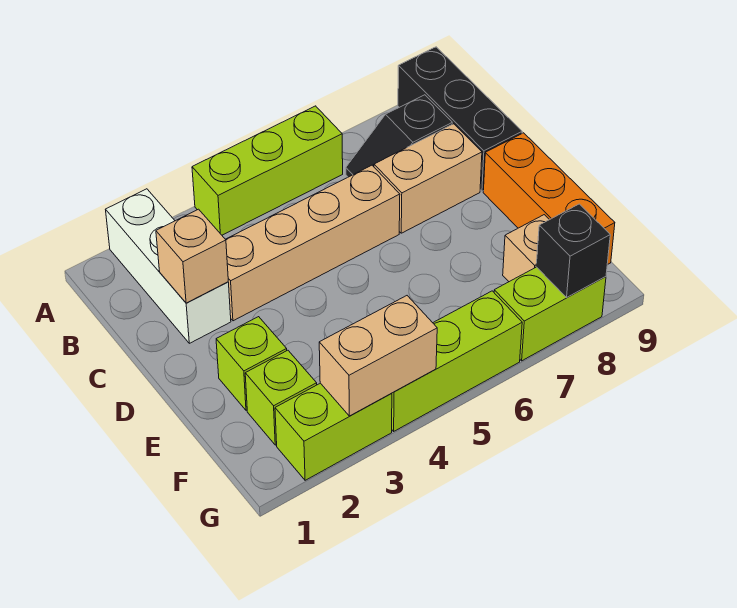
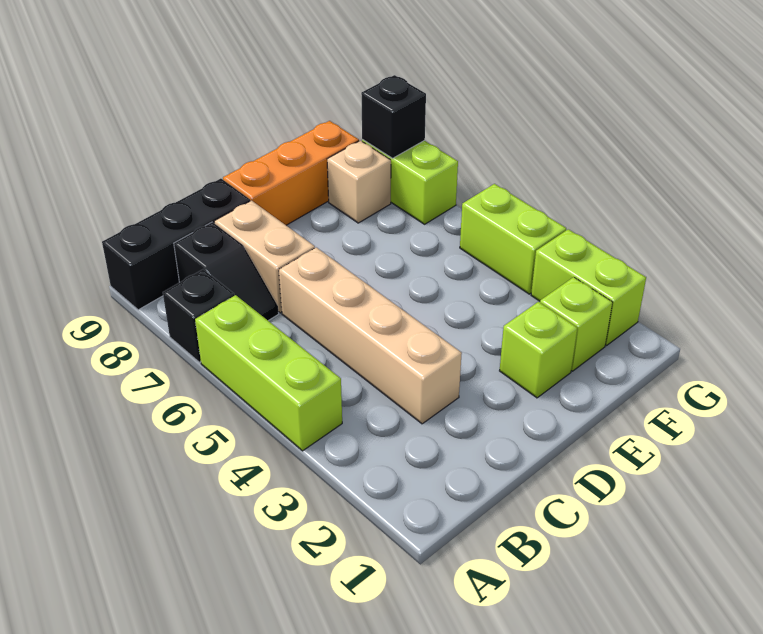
white 1x3 brick [106,189,231,343] -> none
none -> black 1x1 brick [163,269,234,362]
tan 1x1 brick [156,209,228,303] -> none
tan 1x2 brick [319,296,437,416] -> none
lime 1x3 brick [392,291,522,431] -> lime 1x2 brick [460,184,566,294]

